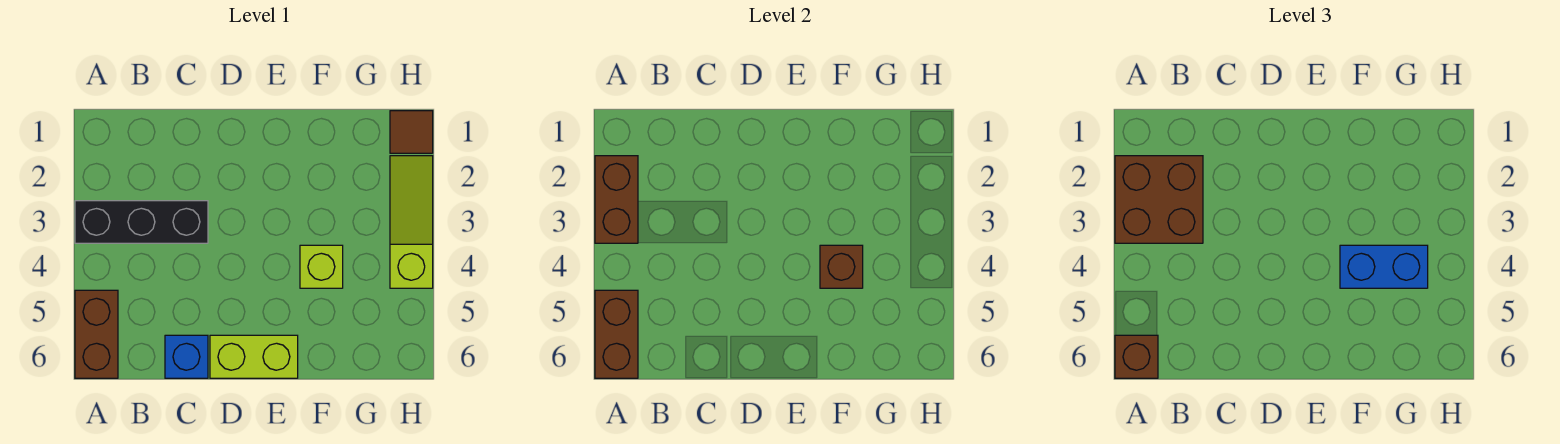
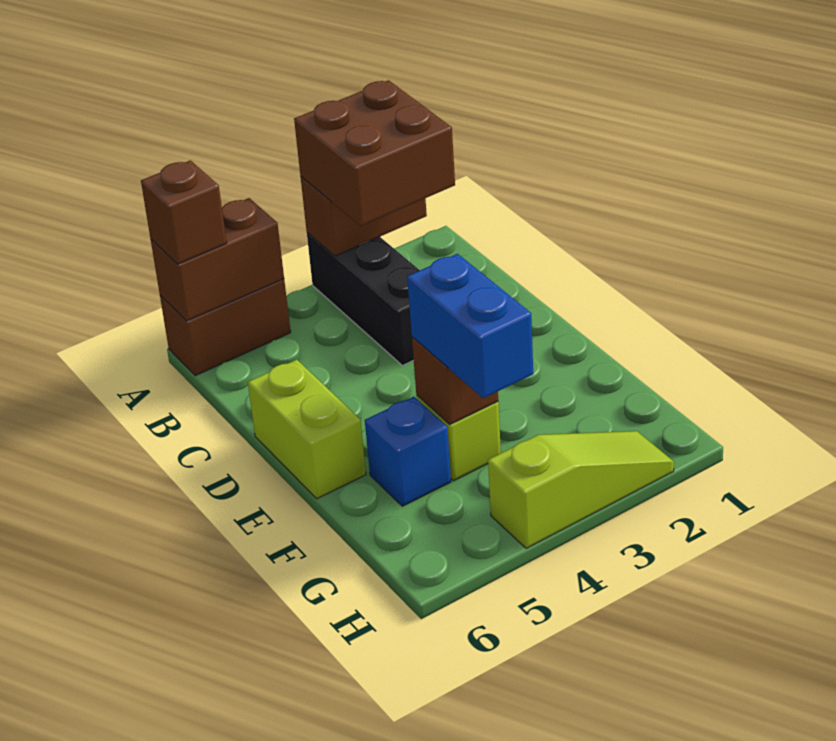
blue 1x1 brick [165,335,208,378] -> blue 1x1 brick moved to [365,397,451,506]
brown 1x1 tile [390,111,433,153] -> none

